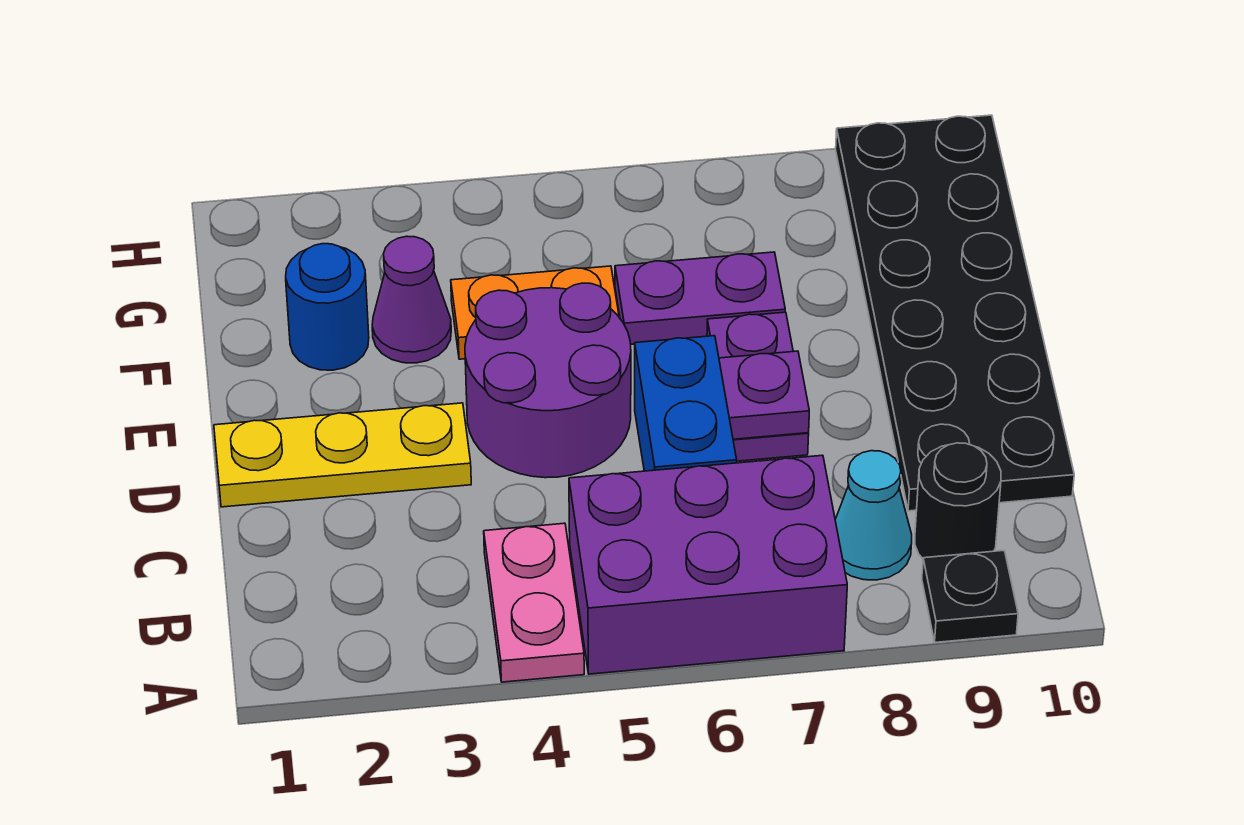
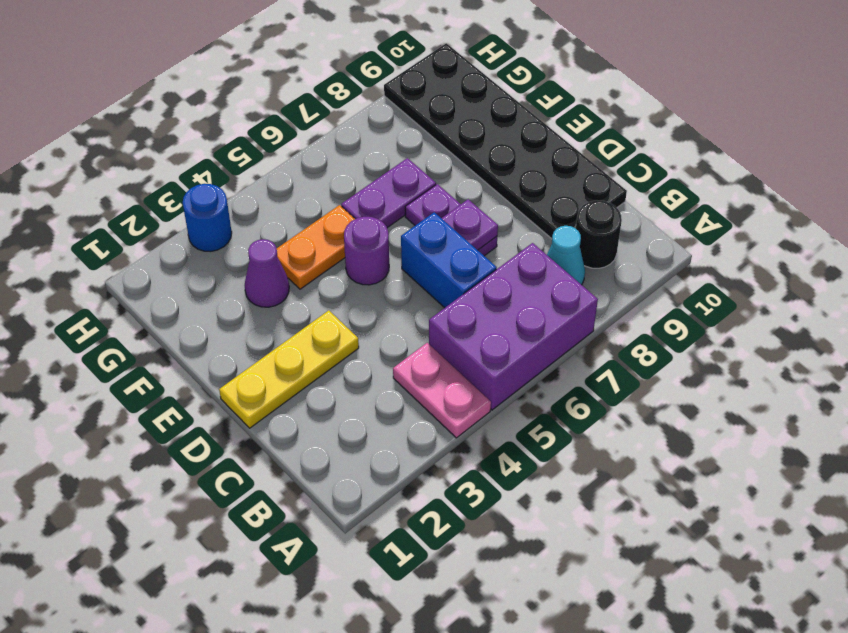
black 1x1 plate [922,551,1018,642] -> none
purple 2x2 round brick [465,283,631,478] -> purple 1x1 round brick [344,217,389,285]
blue 1x1 round brick [286,244,369,370] -> blue 1x1 round brick moved to [183,184,232,252]

